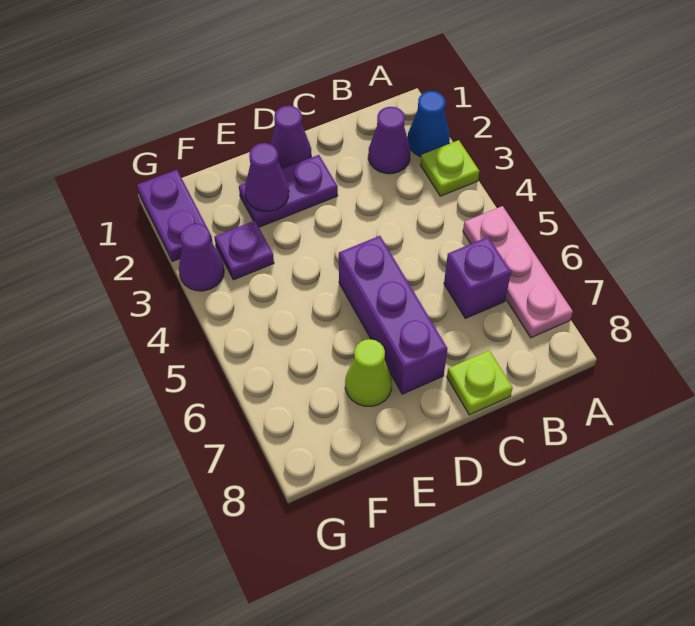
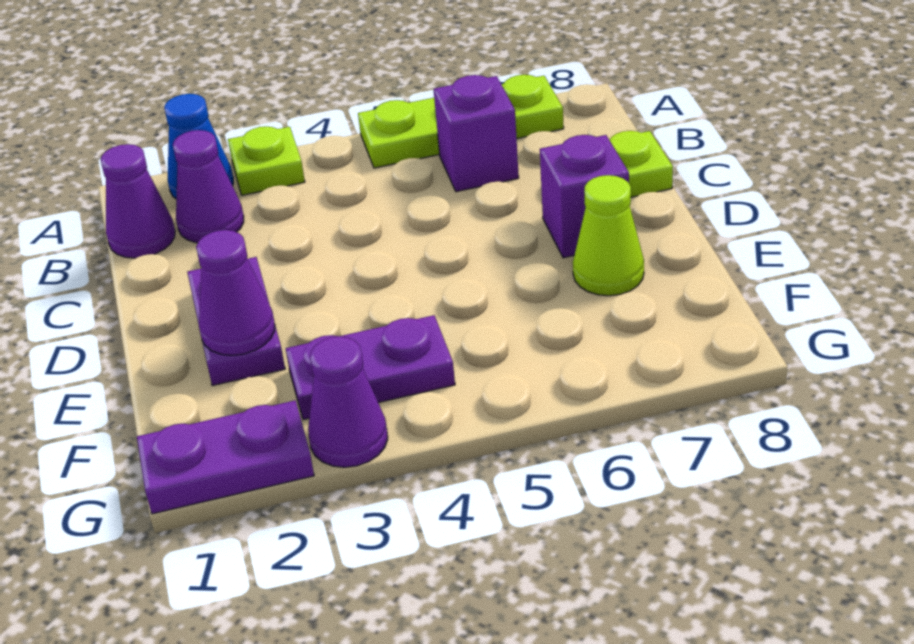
pink 1x3 plate [463,206,573,338] -> lime 1x3 plate [358,75,564,168]
purple 1x1 cone [271,106,311,169] -> purple 1x1 cone moved to [101,144,175,258]
purple 1x3 brick [339,236,447,394] -> purple 1x1 brick [540,135,629,258]
purple 1x1 plate [214,221,274,280] -> purple 1x2 plate [285,315,455,420]

